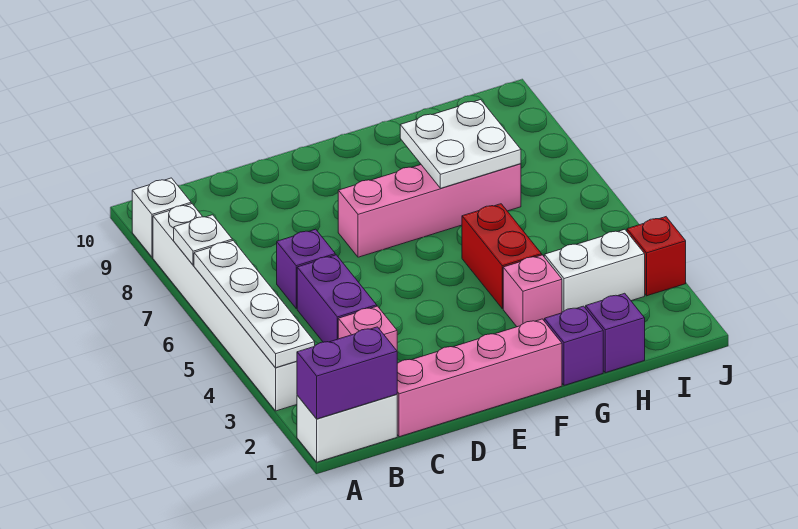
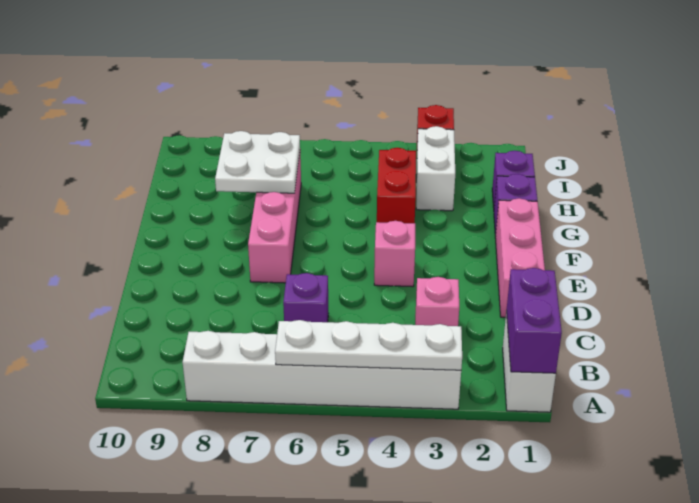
white 1x1 plate [174,215,232,265] -> none
white 1x1 brick [132,178,191,257] -> none
pink 1x4 brick [397,319,562,437] -> pink 1x3 brick [495,198,545,317]
purple 1x2 brick [297,255,377,342] -> none
pink 1x1 brick [503,255,562,327] -> pink 1x1 brick moved to [374,221,415,287]
red 1x2 brick [462,204,542,309] -> red 1x2 brick turned to [377,148,416,223]

